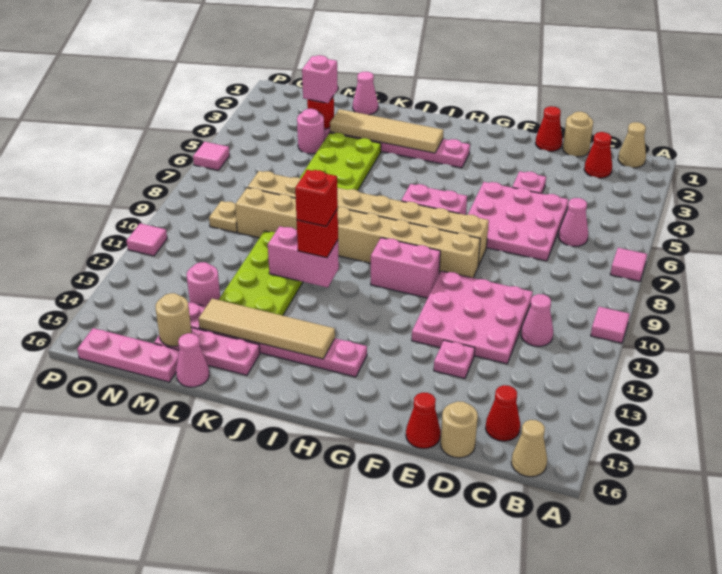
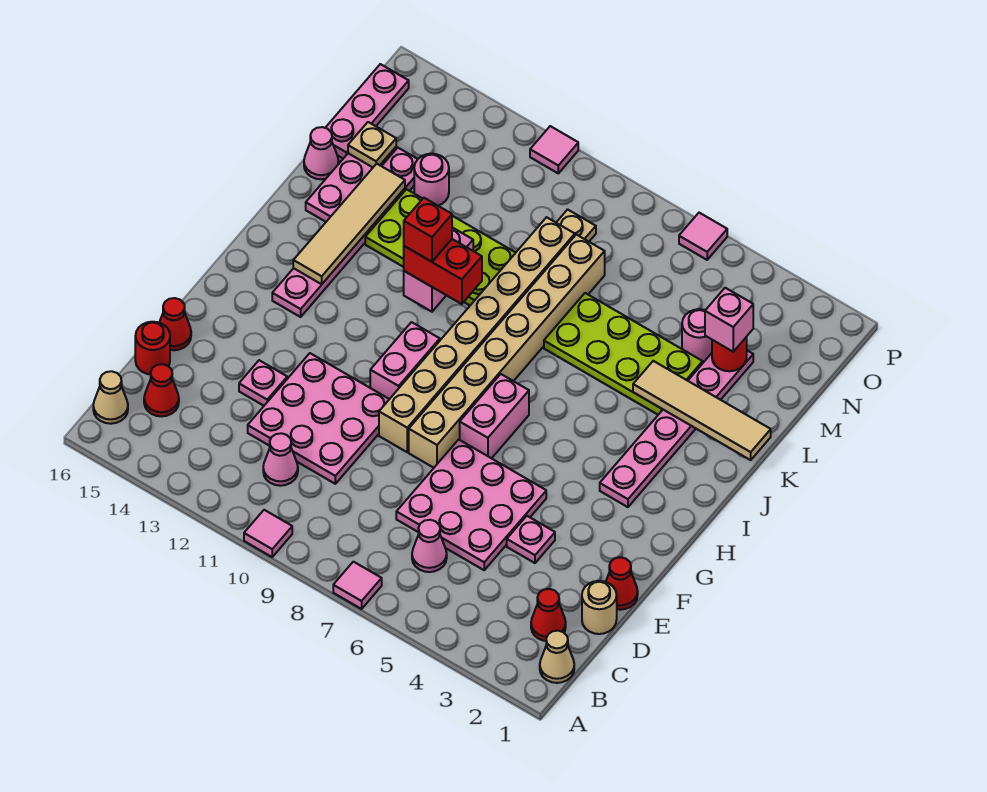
tan 1x1 round brick [441,401,478,458] -> red 1x1 round brick [135,322,170,375]
tan 1x4 tile [330,109,444,153] -> tan 1x4 tile turned to [633,361,771,460]
red 1x1 brick [297,209,338,258] -> red 1x2 brick [404,239,482,304]
pink 1x1 cone [353,72,378,115] -> none
tan 1x1 round brick [155,293,192,346] -> tan 1x1 plate [348,122,396,167]

